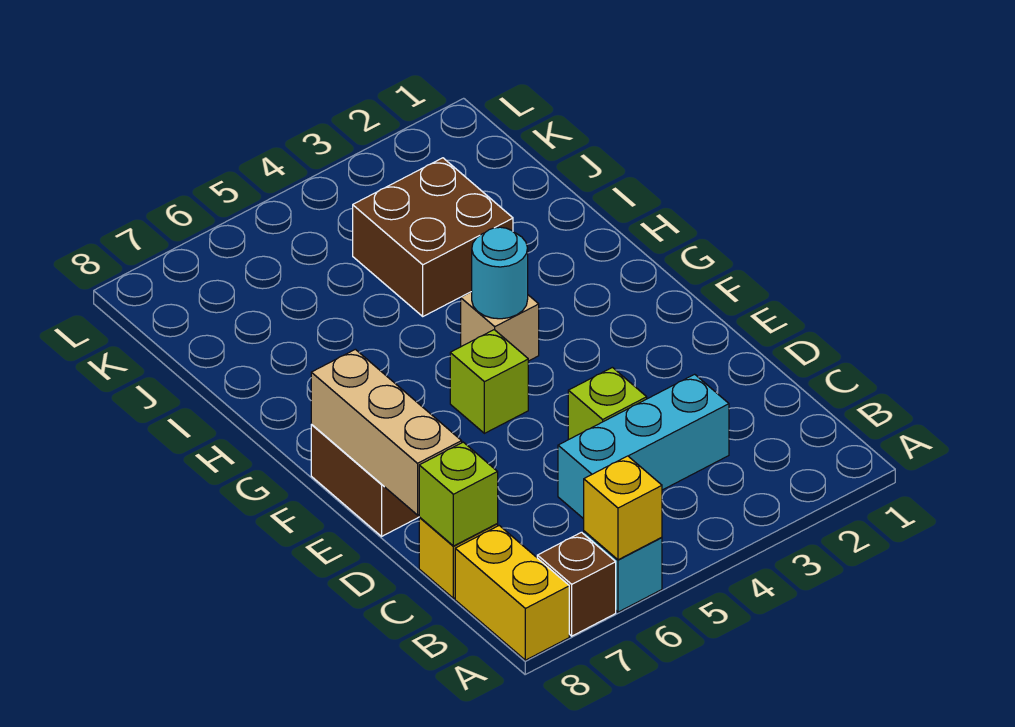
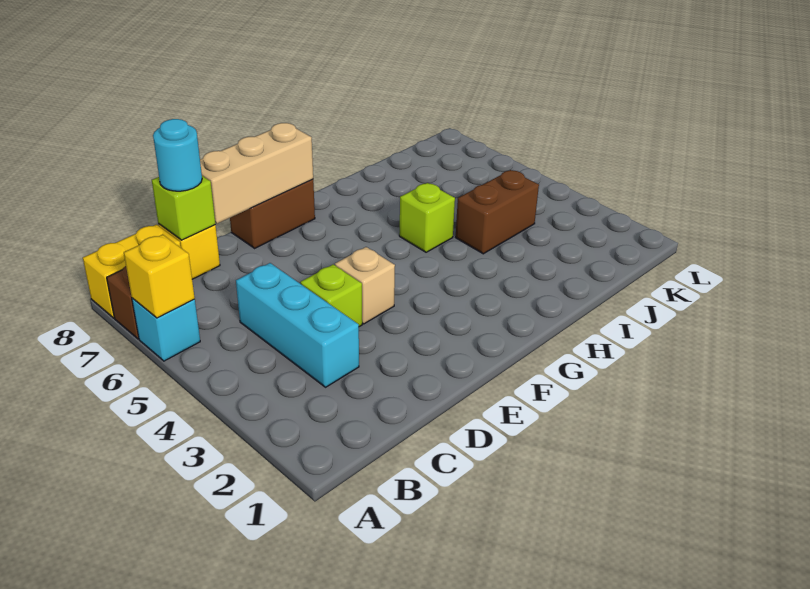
lime 1x1 brick [450,330,528,433] -> lime 1x1 brick moved to [399,183,455,252]
tan 1x1 brick [461,292,539,361] -> tan 1x1 brick moved to [335,247,395,324]
cyan 1x1 round brick [472,227,528,319] -> cyan 1x1 round brick moved to [153,119,202,191]
brown 2x2 brick [353,158,513,316] -> brown 1x2 brick [456,170,539,254]

